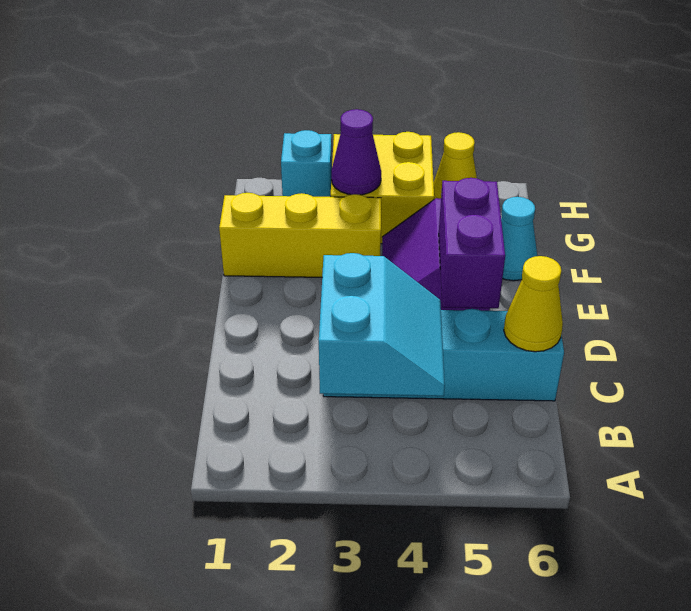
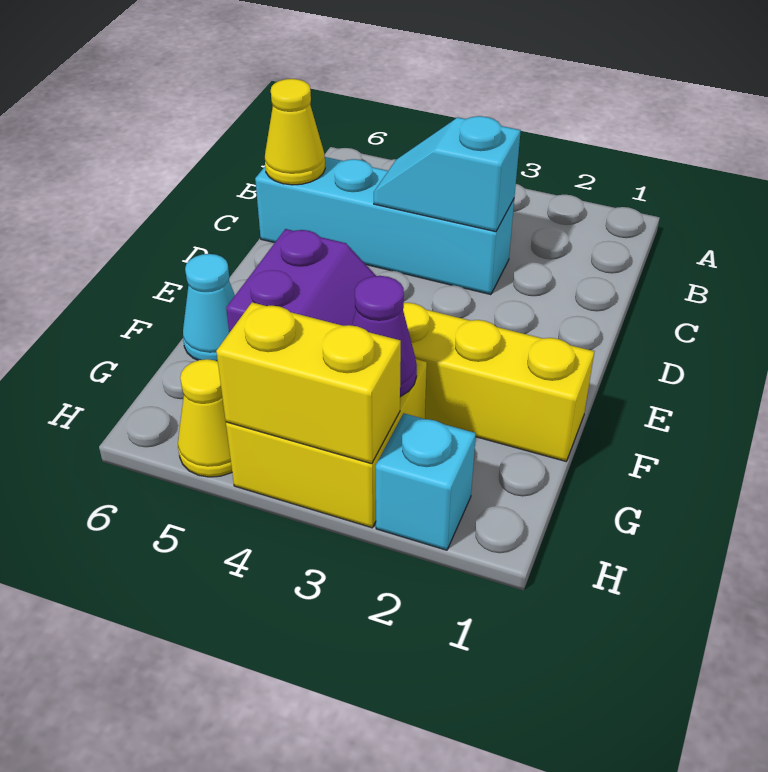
cyan 2x2 slope [319,253,445,396] -> cyan 1x2 slope [374,116,521,232]
purple 1x2 brick [439,178,505,308] -> none
none -> yellow 1x2 brick [216,302,401,464]

